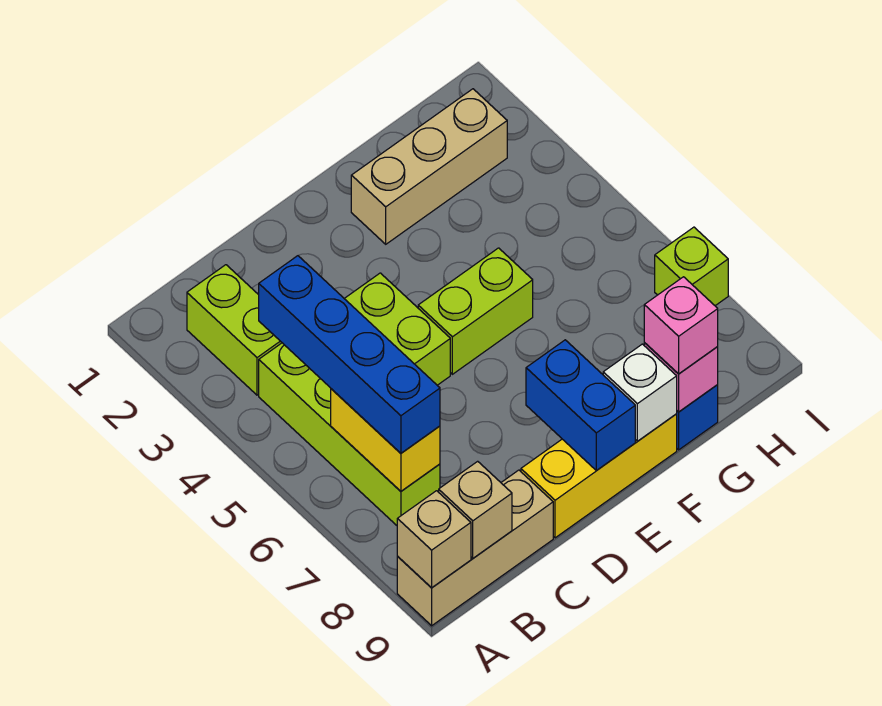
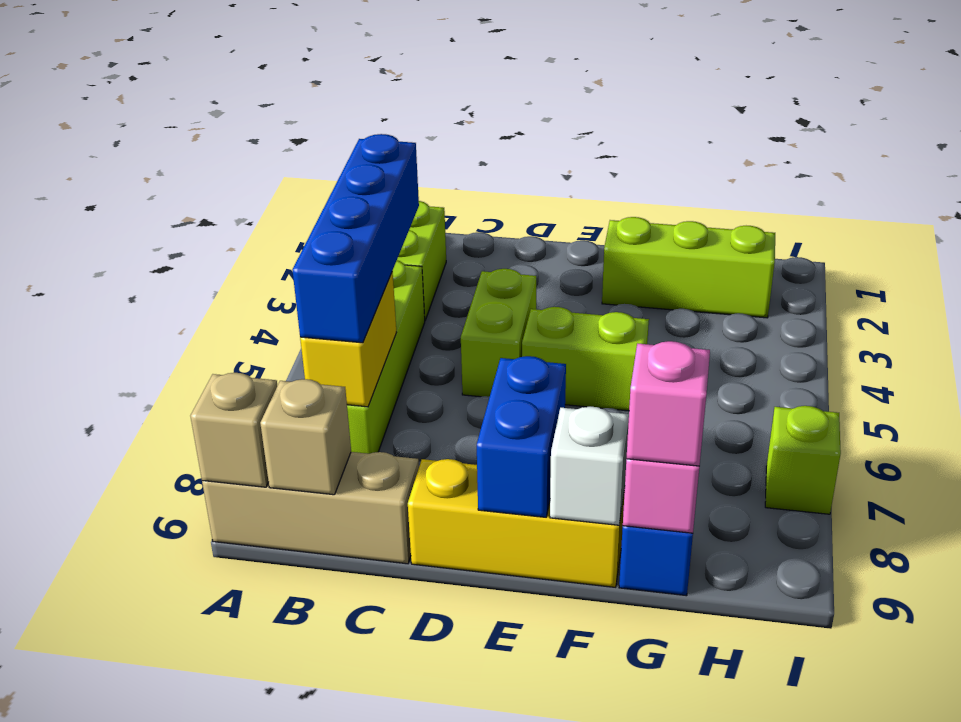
tan 1x3 brick [351,89,507,244] -> lime 1x3 brick [602,217,775,318]

